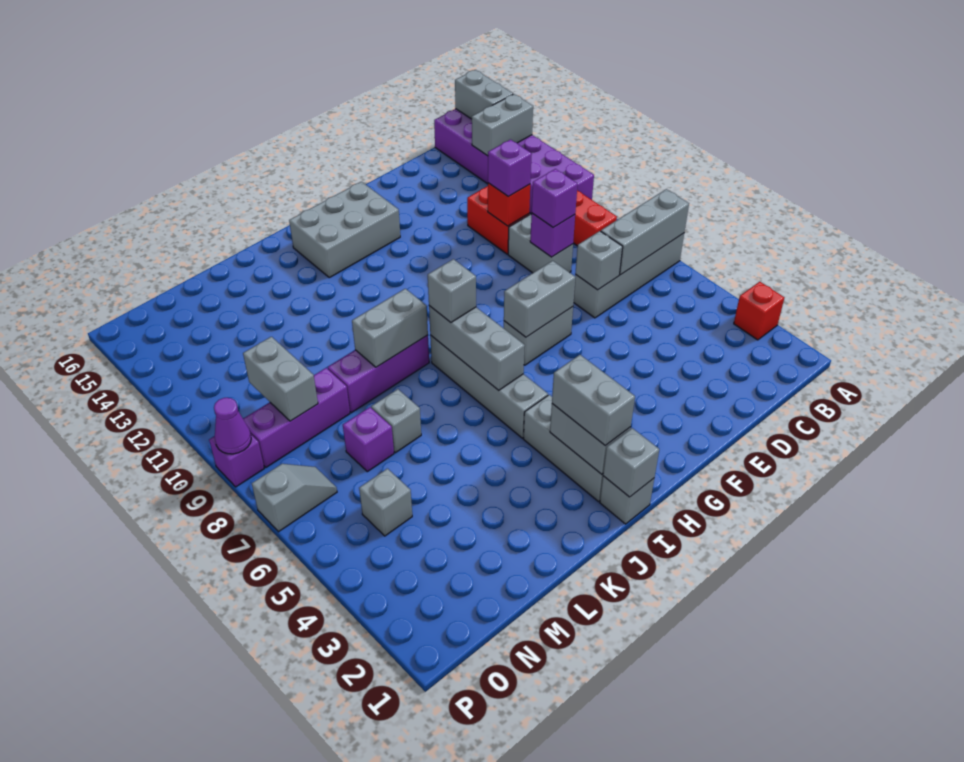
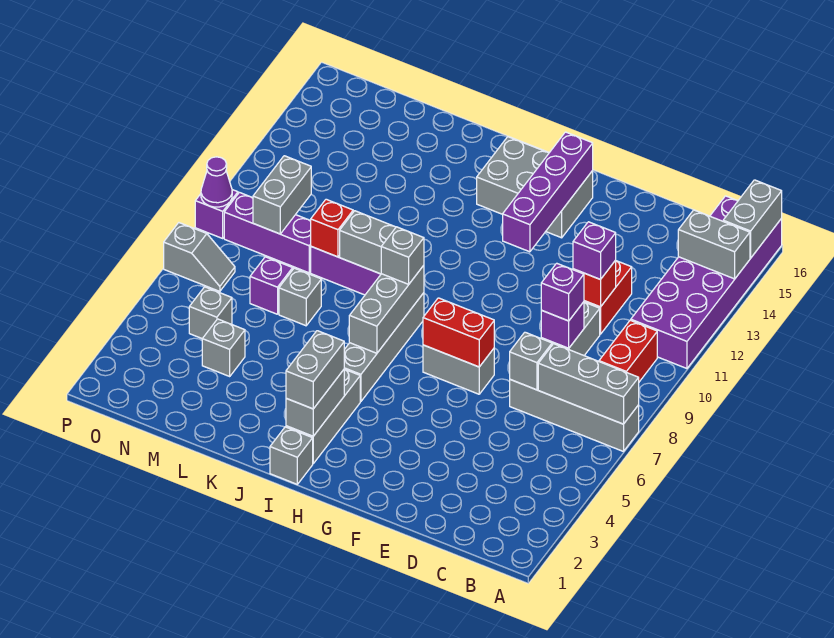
red 1x1 brick [734,282,784,340] -> red 1x1 brick moved to [311,199,353,257]
grey 1x2 brick [504,261,576,337] -> red 1x2 brick [423,298,494,367]
none -> purple 1x4 brick [503,132,593,252]
grey 1x1 brick [603,428,659,497] -> grey 1x1 brick moved to [202,319,245,376]

